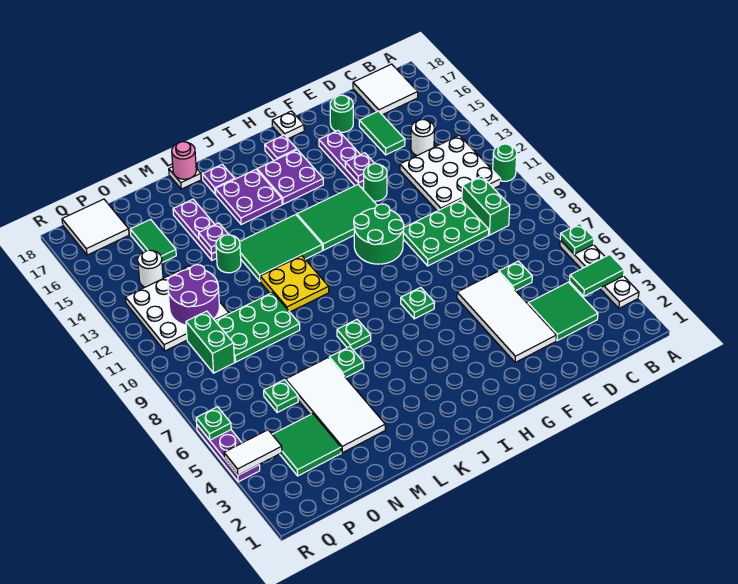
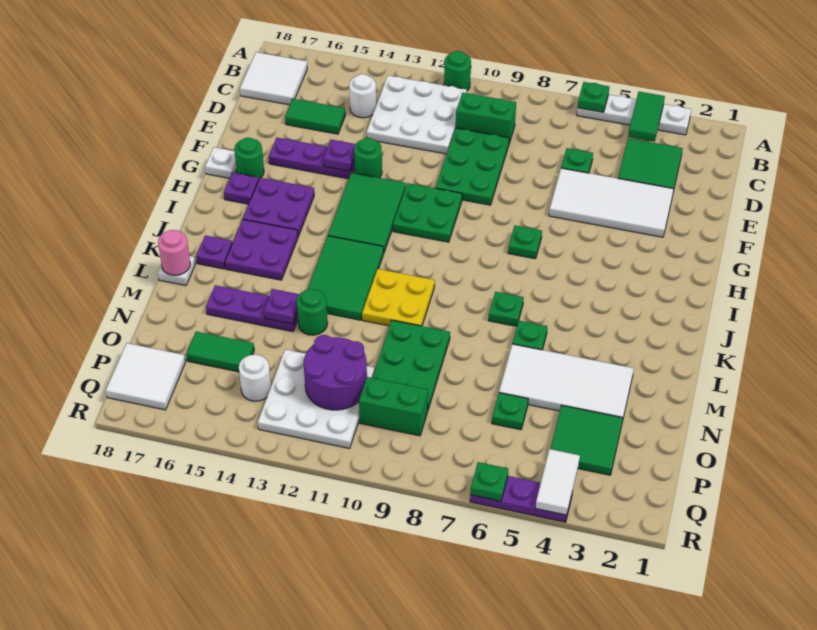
green 1x1 round brick [330,95,353,132] -> green 1x1 round brick moved to [234,138,264,178]
green 2x2 round brick [354,204,404,264] -> green 2x2 plate [393,183,462,242]

